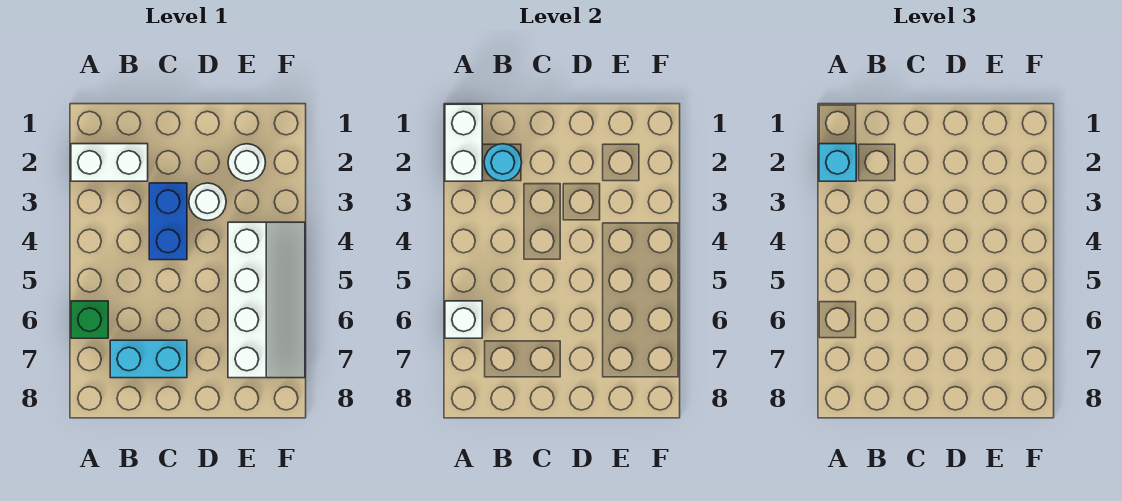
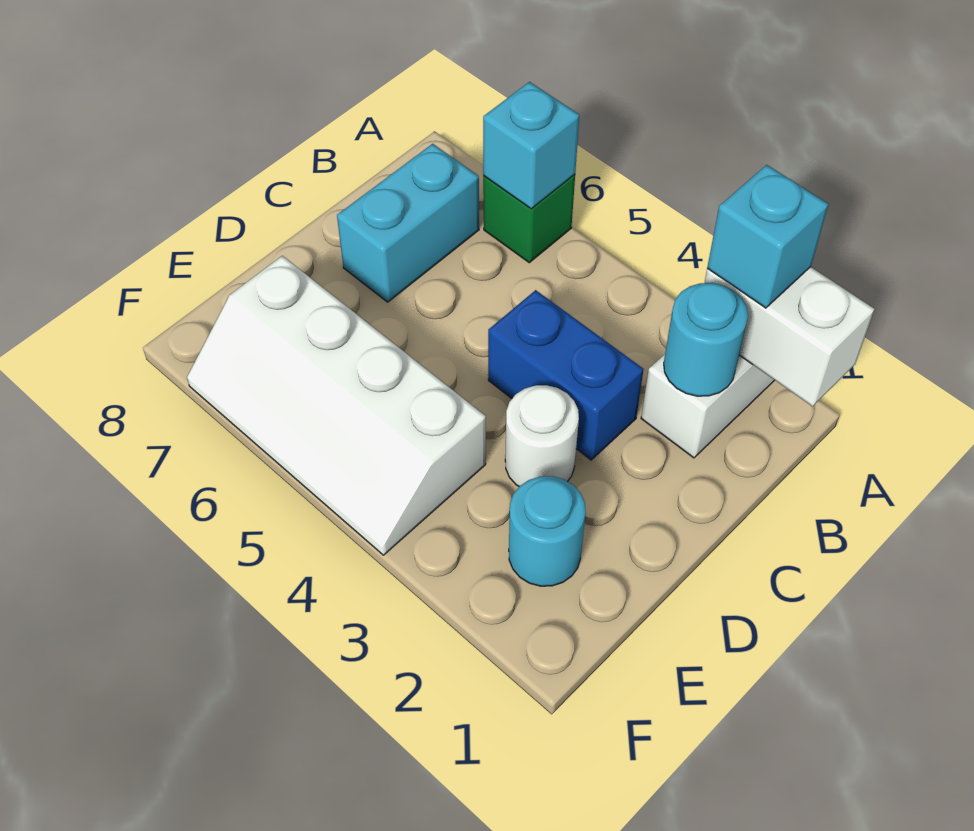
white 1x1 brick [445,301,482,338] -> cyan 1x1 brick [483,82,579,209]
white 1x1 round brick [228,144,266,181] -> cyan 1x1 round brick [509,476,586,586]

